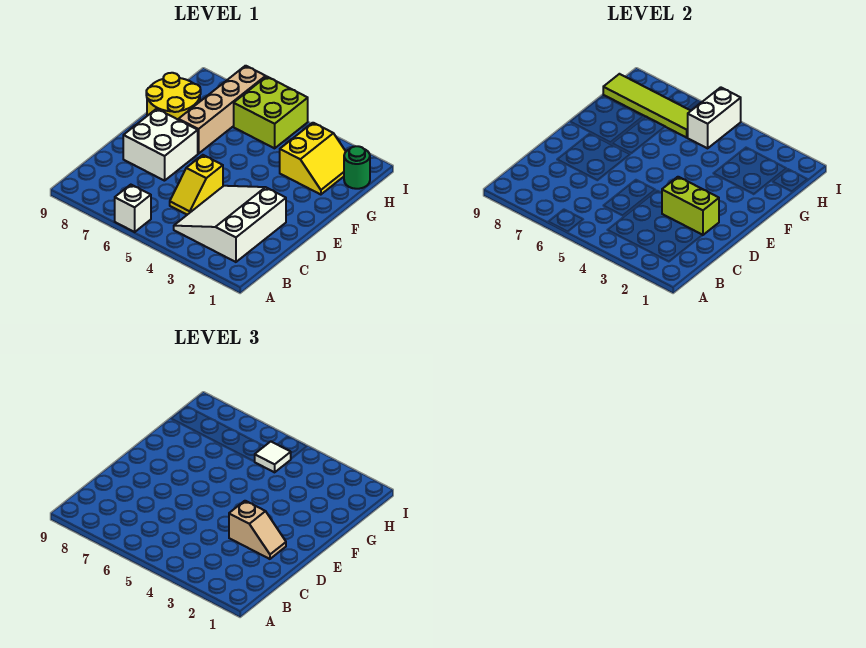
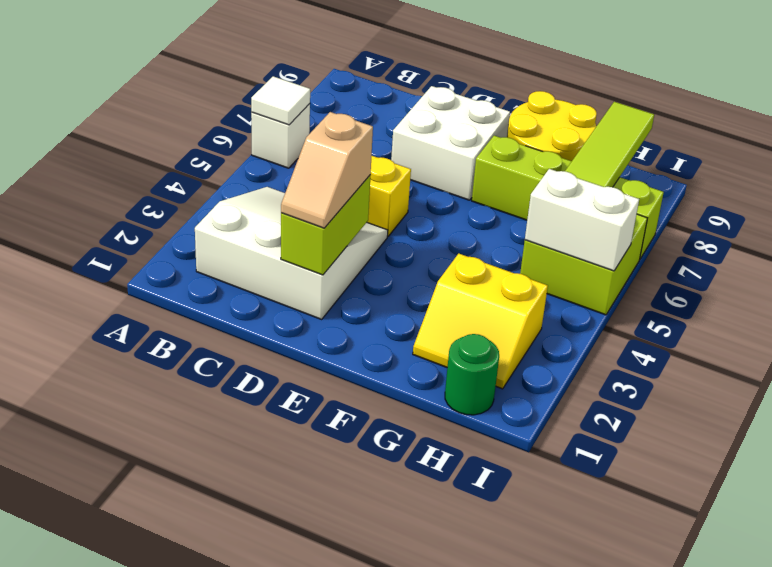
tan 1x4 brick [178,66,266,154] -> lime 1x4 brick [472,136,664,259]
white 1x1 tile [254,442,291,472] -> white 1x1 tile moved to [251,76,310,125]

